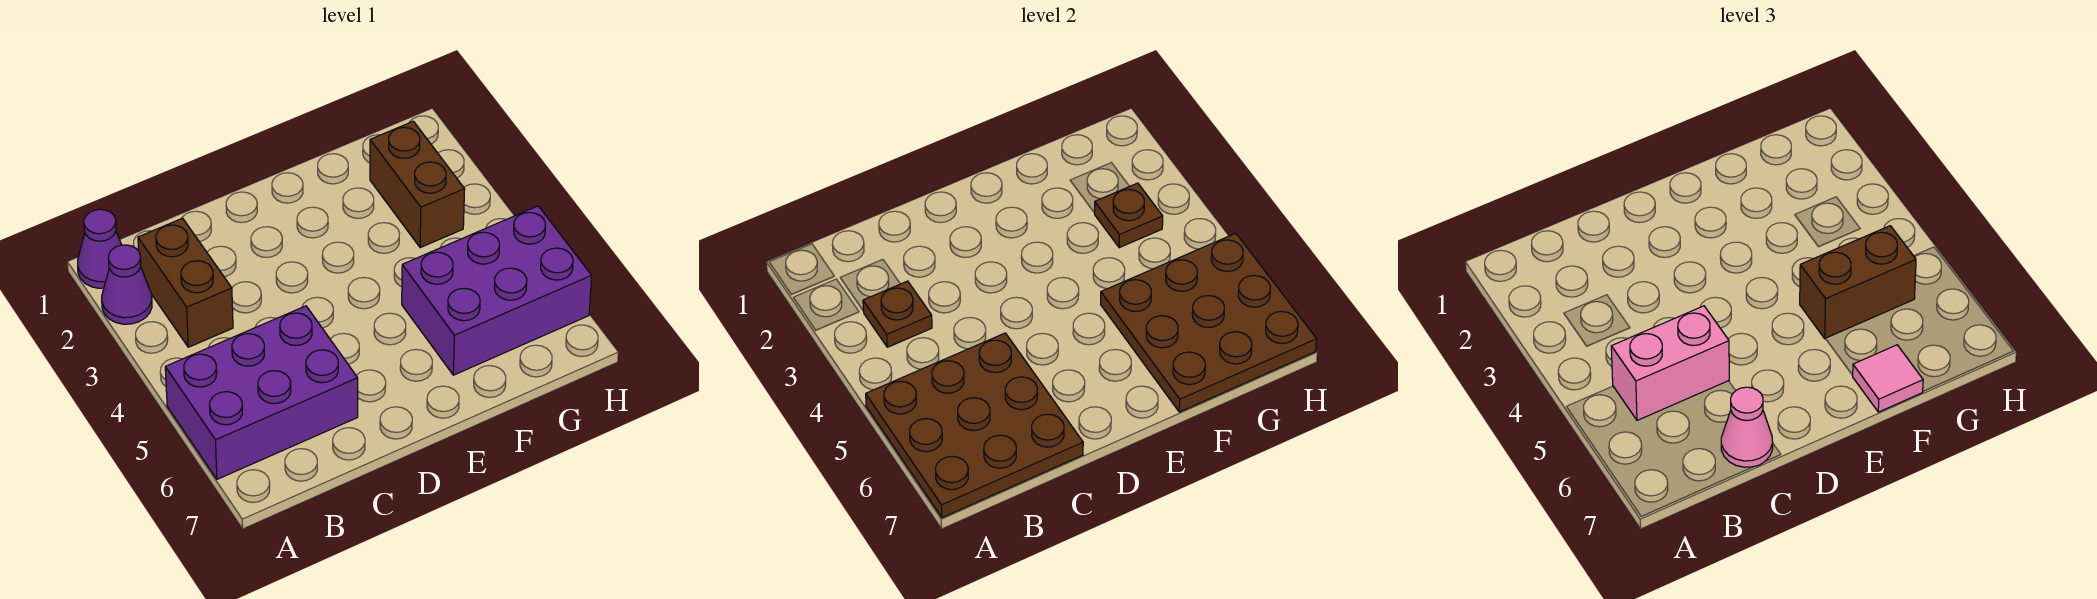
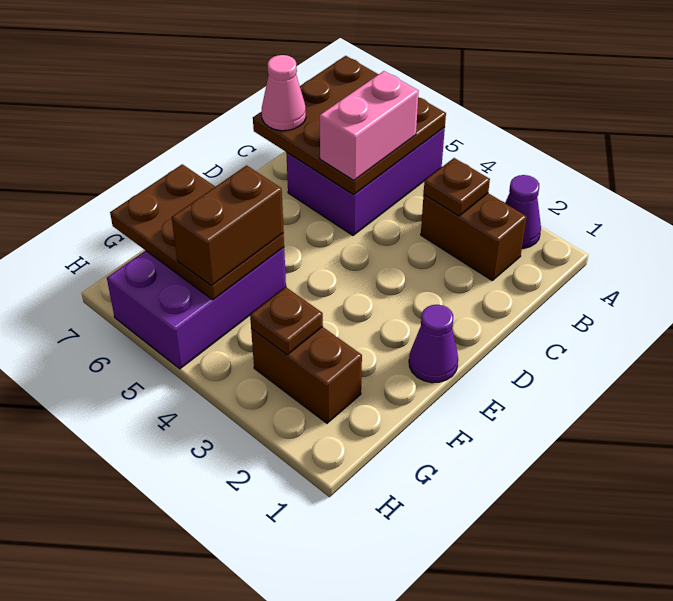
purple 1x1 cone [78,209,121,288] -> purple 1x1 cone moved to [409,305,458,383]
brown 3x3 plate [1101,233,1317,412] -> brown 2x3 plate [110,164,284,300]
pink 1x1 tile [1853,345,1923,412] -> none

